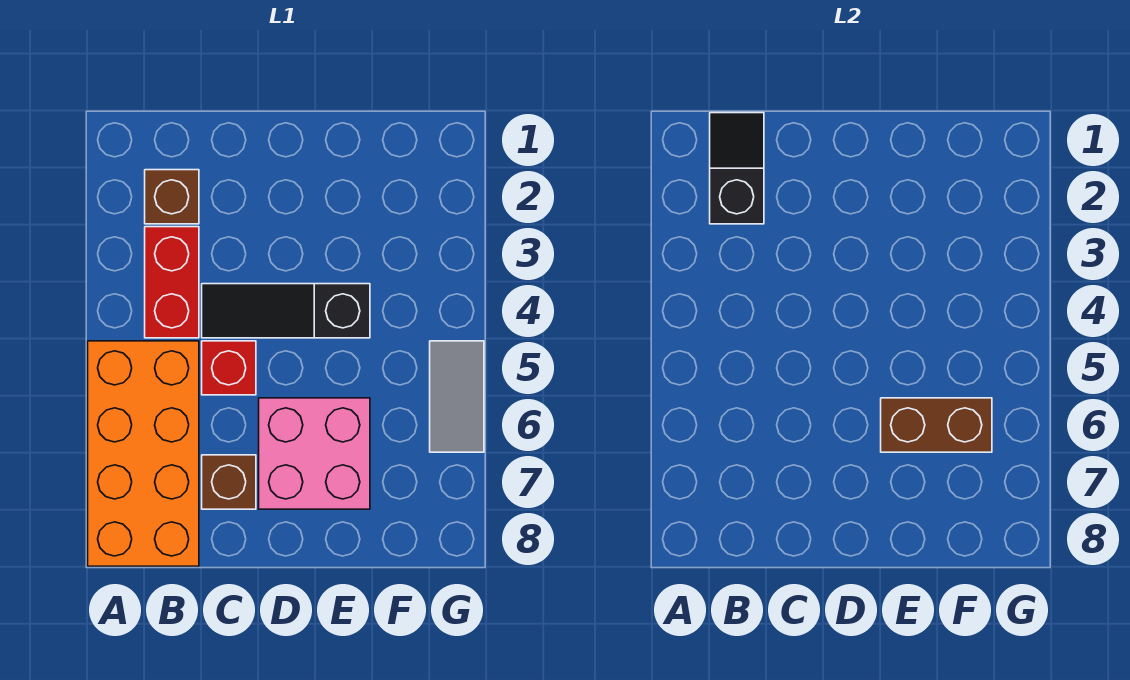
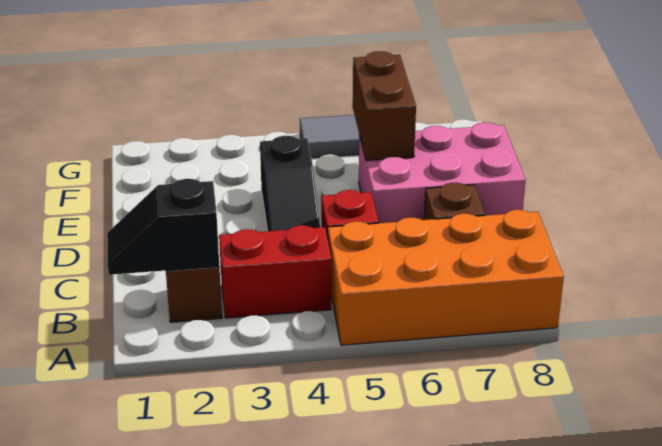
pink 2x2 brick [259,398,370,509] -> pink 2x3 brick [359,122,526,223]

